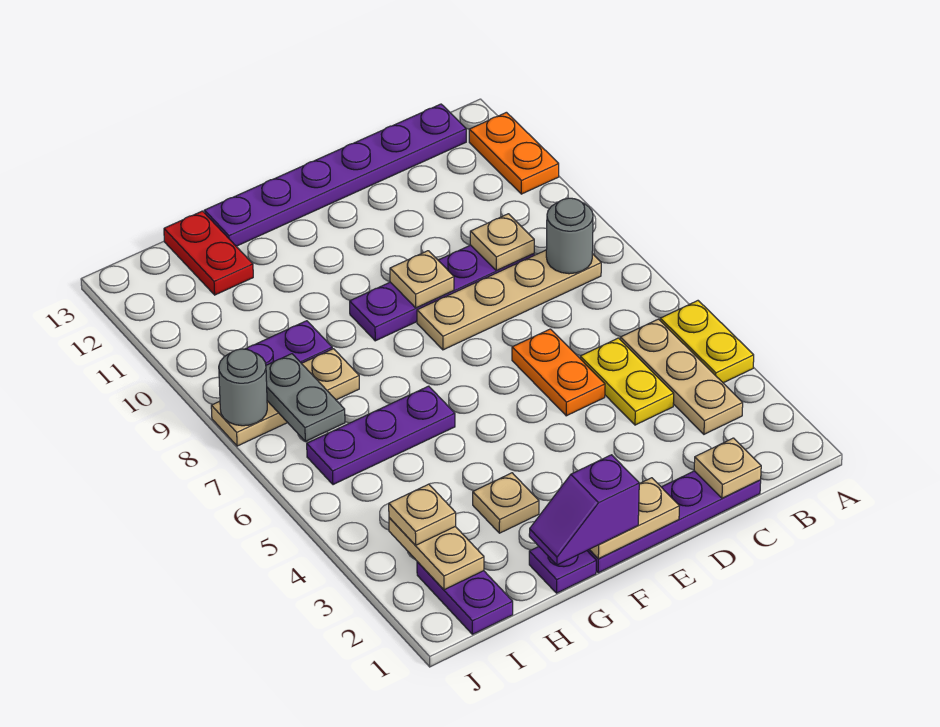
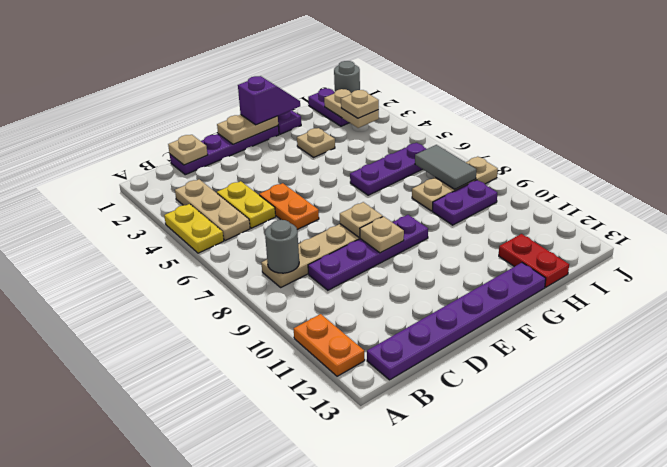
tan 1x1 plate [470,214,534,271] -> tan 1x1 plate moved to [340,202,383,238]
grey 1x2 plate [266,354,345,442] -> grey 1x2 tile [415,145,477,189]
grey 1x1 round brick [219,349,267,426] -> grey 1x1 round brick moved to [334,61,360,93]

